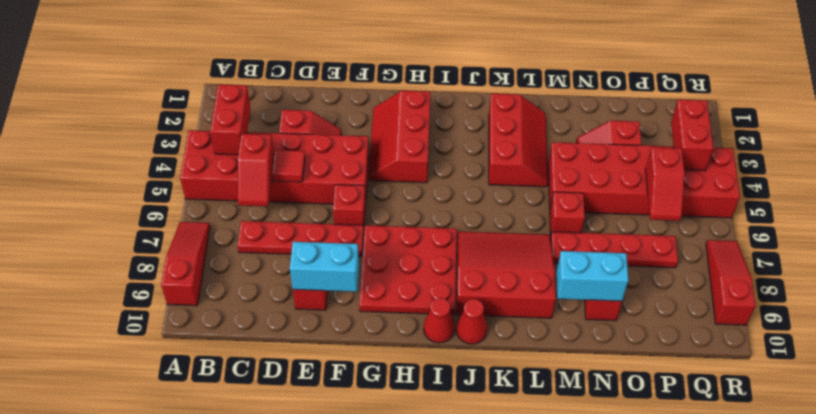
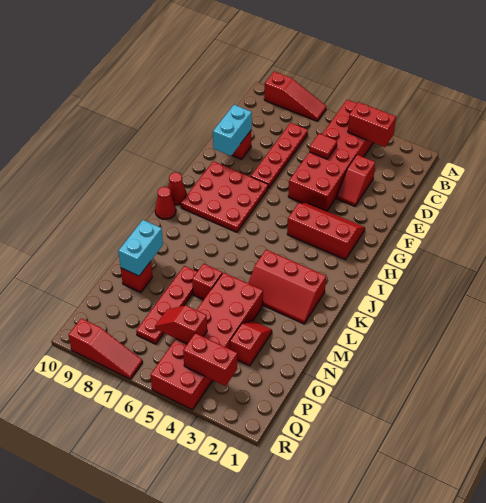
red 1x2 slope [238,134,274,207] -> none
red 1x1 brick [333,185,366,227] -> none
red 3x3 slope [456,231,556,318] -> none

